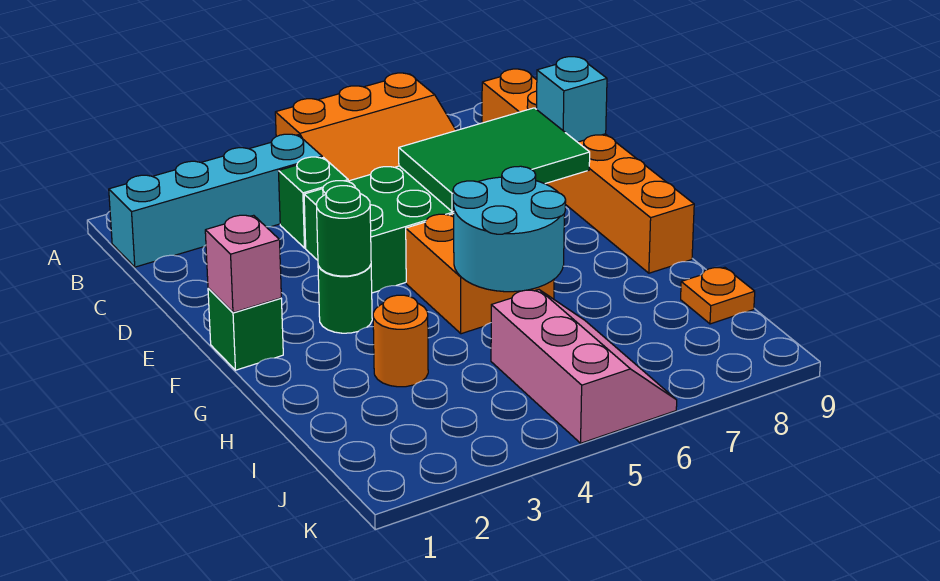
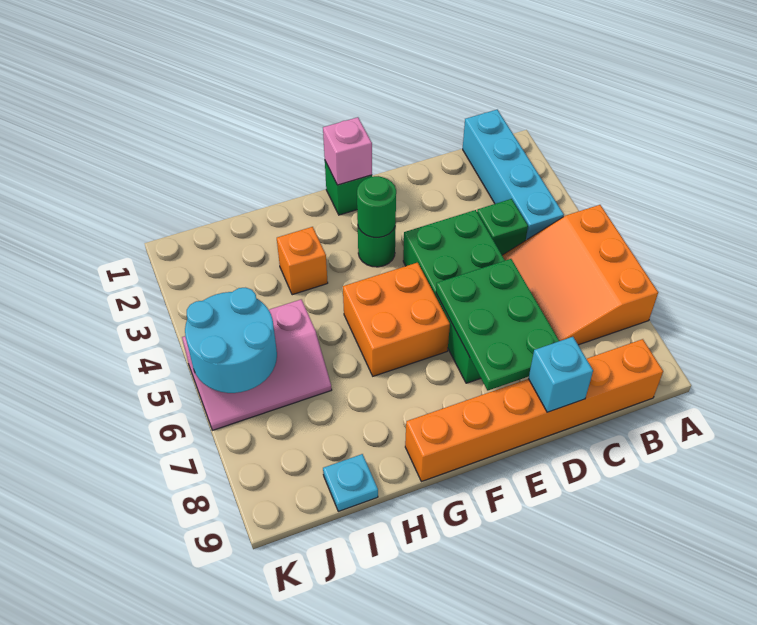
green 2x3 tile [399,108,590,212] -> green 2x3 plate [436,259,559,390]
cyan 2x2 round brick [453,166,566,292] -> cyan 2x2 round brick moved to [185,288,277,393]
orange 1x1 round brick [373,295,428,387] -> orange 1x1 brick [277,227,328,295]
orange 1x1 plate [681,267,755,324] -> cyan 1x1 plate [323,454,378,511]

